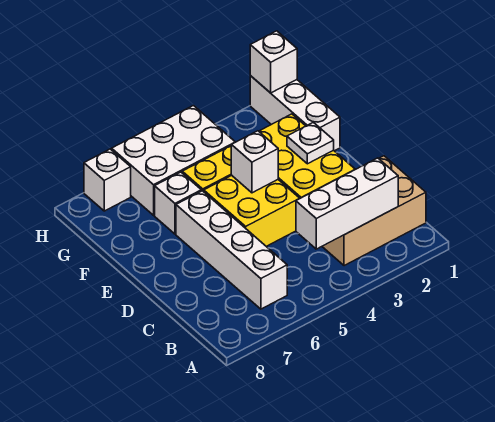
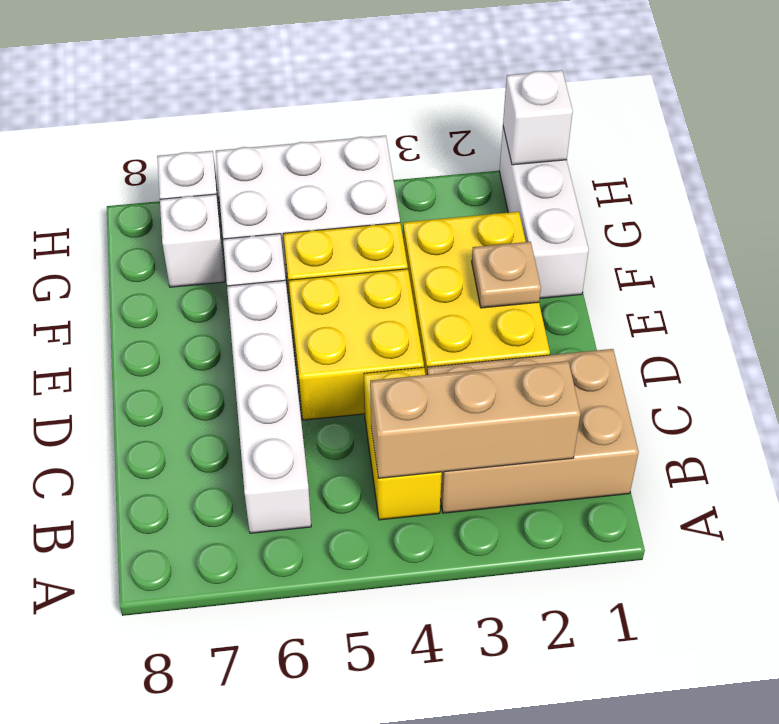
white 1x3 brick [296,158,398,249] -> tan 1x3 brick [370,361,580,478]
none -> yellow 1x2 brick [364,368,442,520]
white 1x1 plate [287,122,334,164] -> tan 1x1 plate [472,242,541,308]
white 1x1 brick [231,131,278,193] -> white 1x1 brick moved to [160,194,225,287]

